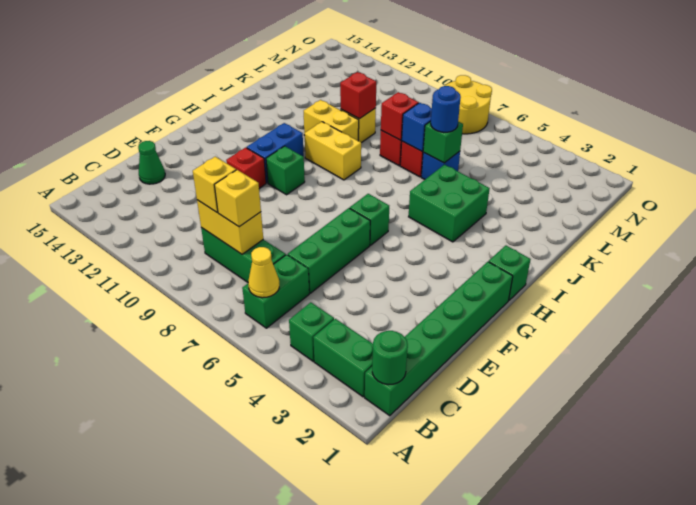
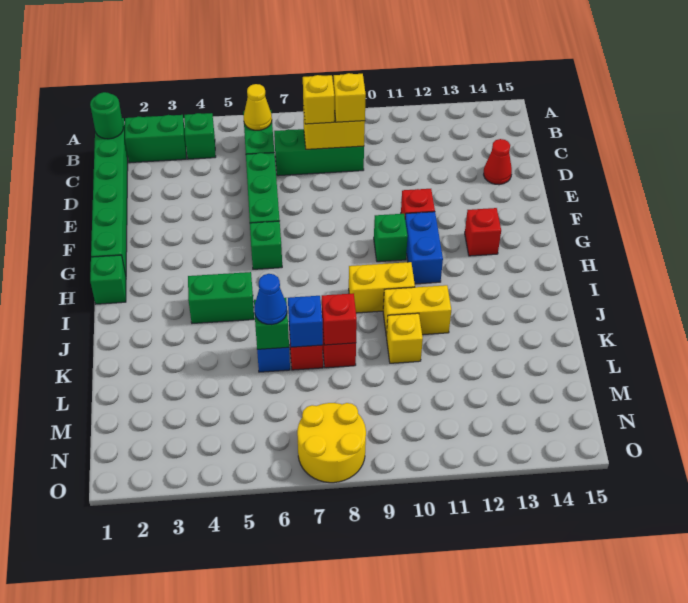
green 1x1 cone [138,141,165,184] -> red 1x1 cone [484,139,512,185]
green 2x2 brick [409,165,490,242] -> green 1x2 brick [188,272,254,323]
blue 1x1 round brick [431,86,461,132] -> blue 1x1 cone [254,274,287,325]
red 1x1 brick [340,72,376,119] -> red 1x1 brick moved to [465,208,501,256]

